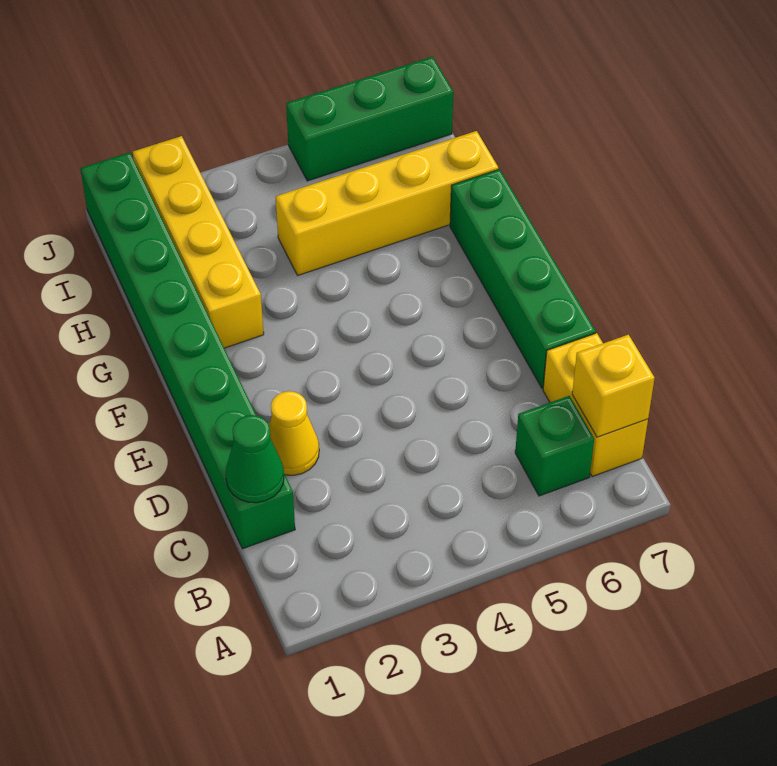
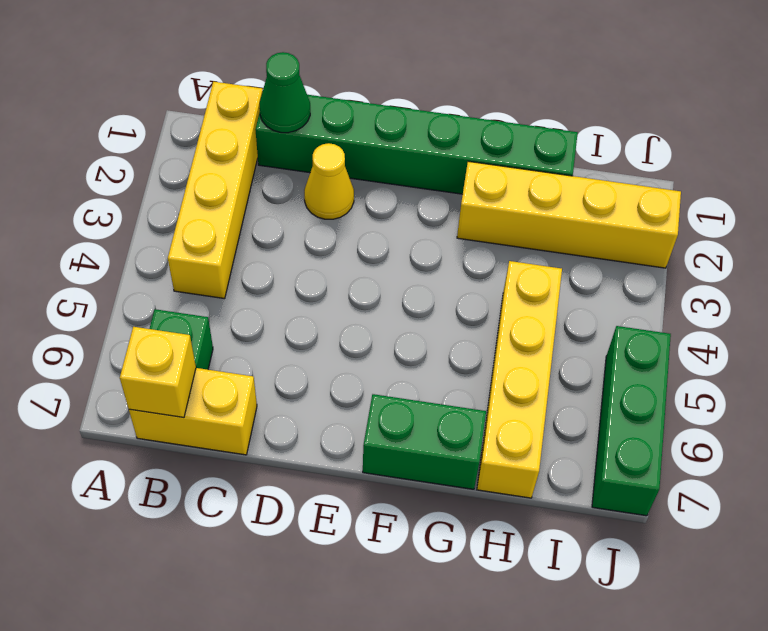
none -> yellow 1x4 brick [168,82,263,299]
green 1x8 brick [80,153,295,549] -> green 1x6 brick [255,95,578,194]
green 1x4 brick [450,169,596,388] -> green 1x2 brick [363,394,486,489]

